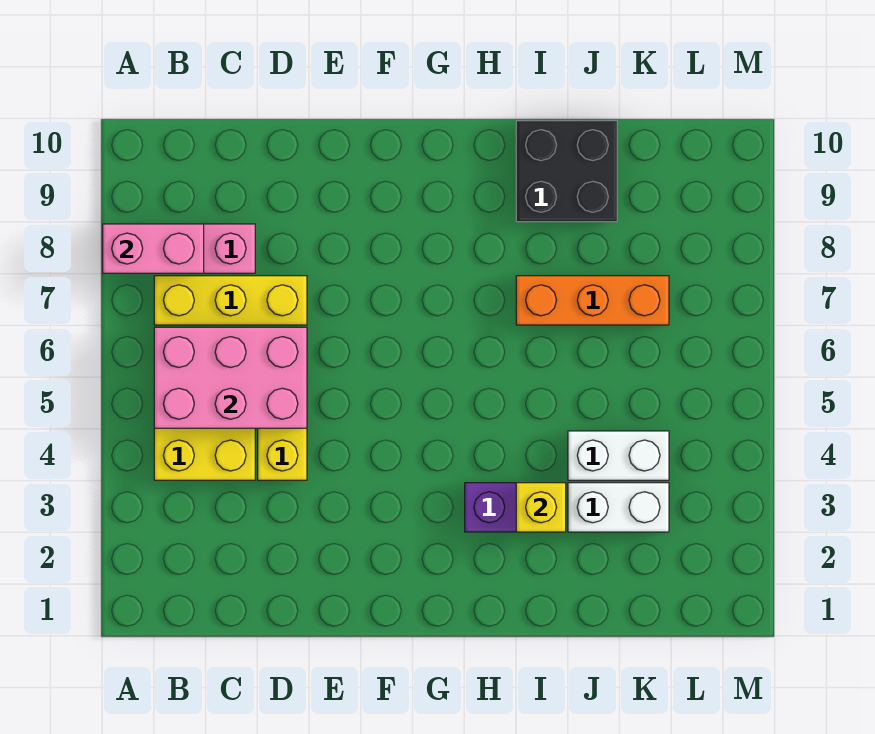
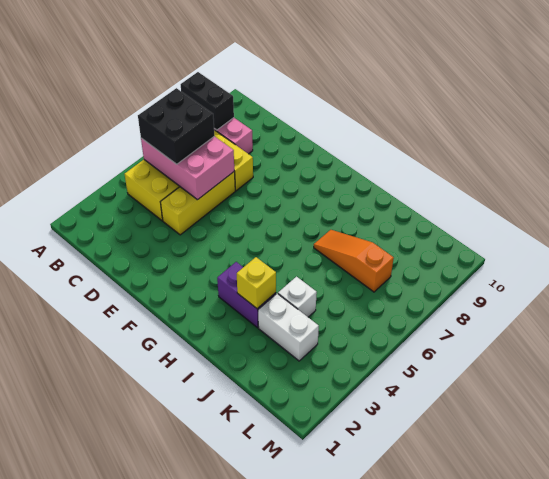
pink 1x2 brick [103,224,204,273] -> black 1x2 brick [181,72,234,130]
orange 1x3 brick [516,276,669,325] -> orange 1x3 slope [314,230,394,292]
black 2x2 brick [516,121,617,222] -> black 2x2 brick moved to [138,88,215,164]
white 1x2 brick [568,431,669,480] -> white 1x1 brick [278,277,317,317]

